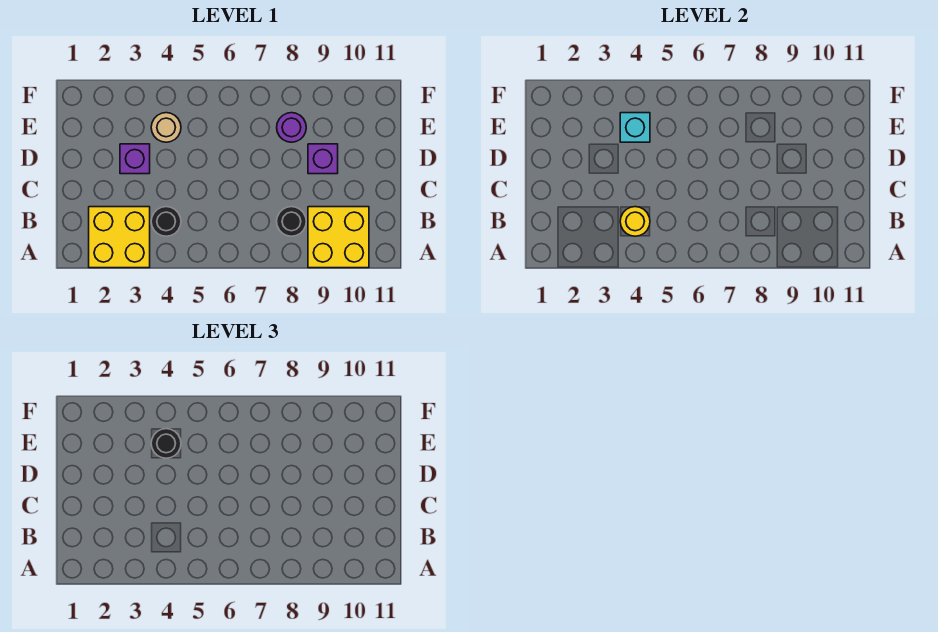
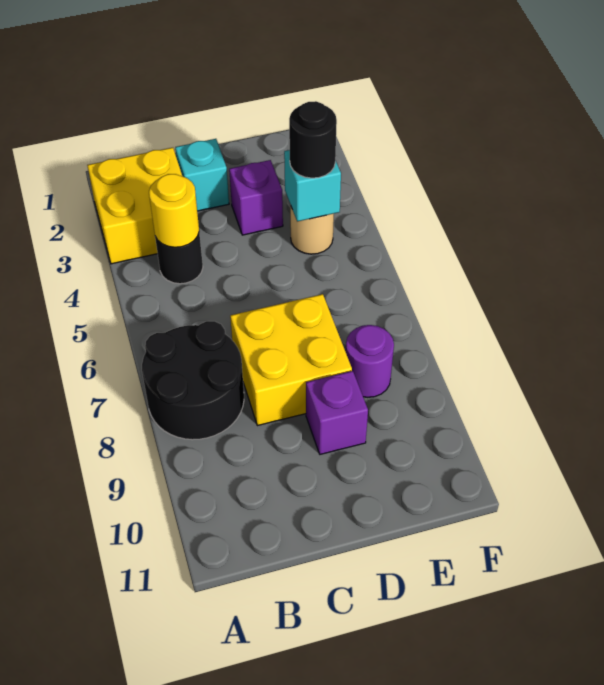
yellow 2x2 brick [308,207,369,268] -> yellow 2x2 brick moved to [230,294,352,426]
black 1x1 round brick [277,207,306,236] -> black 2x2 round brick [142,321,244,440]
none -> cyan 1x1 brick [175,139,229,211]

